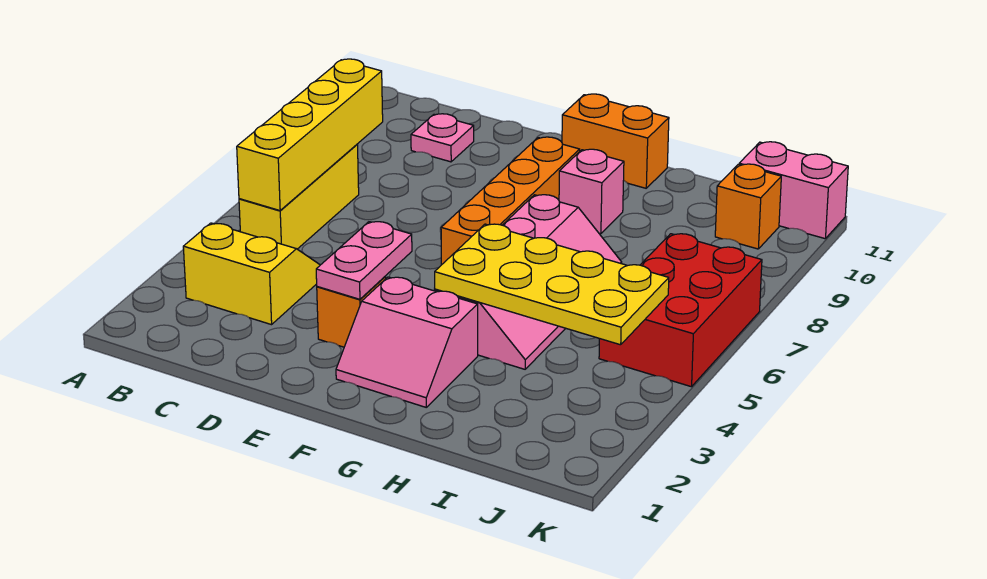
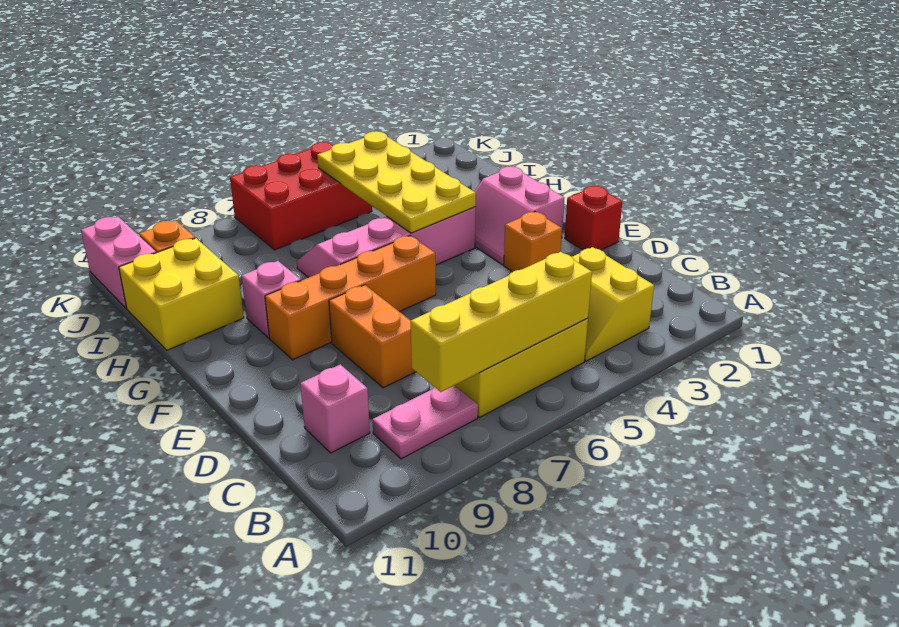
pink 1x1 plate [411,114,474,162] -> pink 1x1 brick [300,364,370,453]
none -> red 1x1 brick [565,186,622,250]
pink 1x2 plate [316,222,412,299] -> pink 1x2 plate moved to [372,385,478,459]
pink 2x2 slope [336,277,478,407] -> pink 2x2 slope turned to [474,166,564,265]
orange 1x2 brick [562,94,669,188] -> orange 1x2 brick moved to [329,285,416,388]
none -> yellow 2x2 brick [119,238,244,350]

